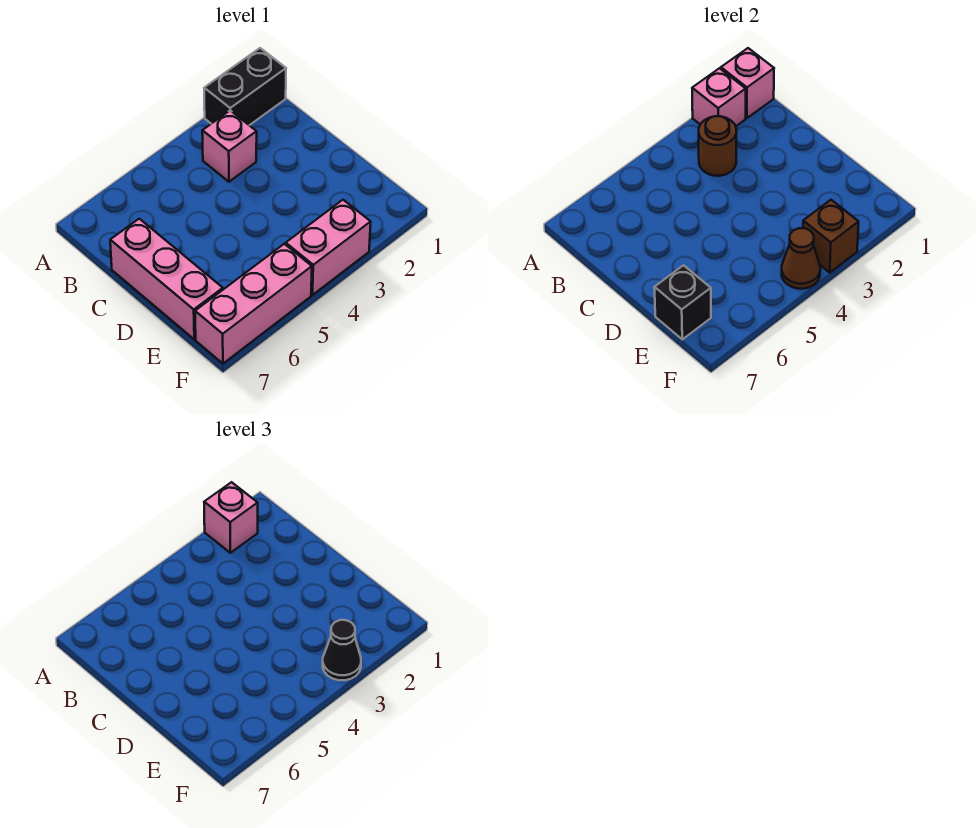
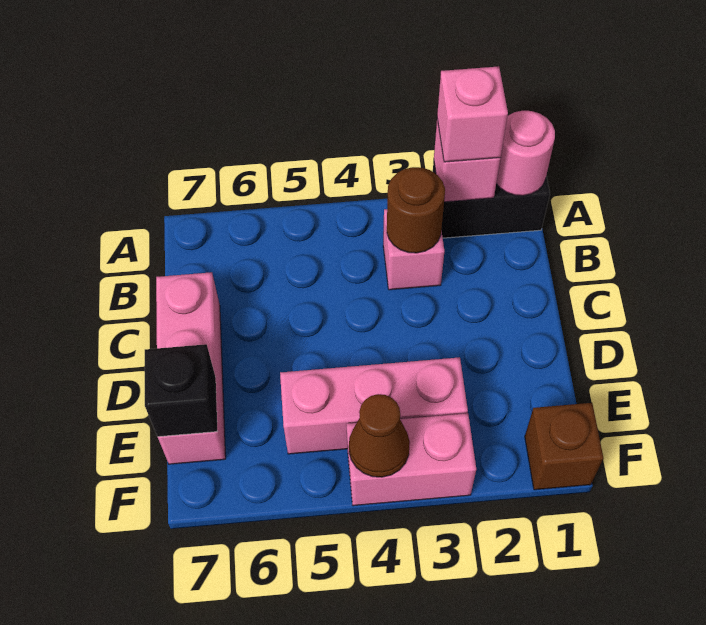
pink 1x1 brick [721,48,774,118] -> pink 1x1 round brick [496,111,555,196]
brown 1x1 brick [803,200,859,272] -> brown 1x1 brick moved to [525,403,603,490]
black 1x1 cone [323,620,361,680] -> none
pink 1x3 brick [195,244,312,364] -> pink 1x3 brick moved to [280,357,468,454]

